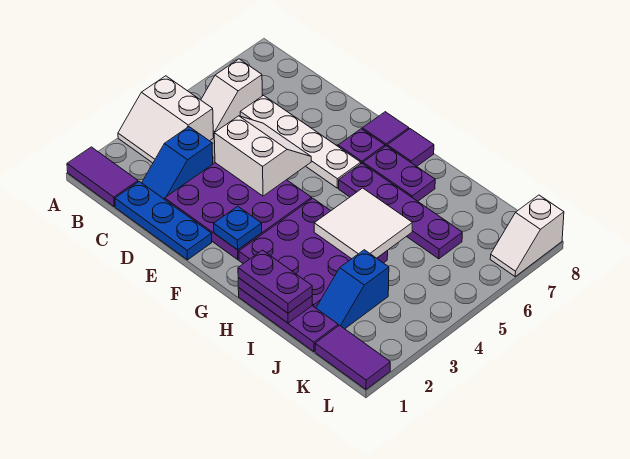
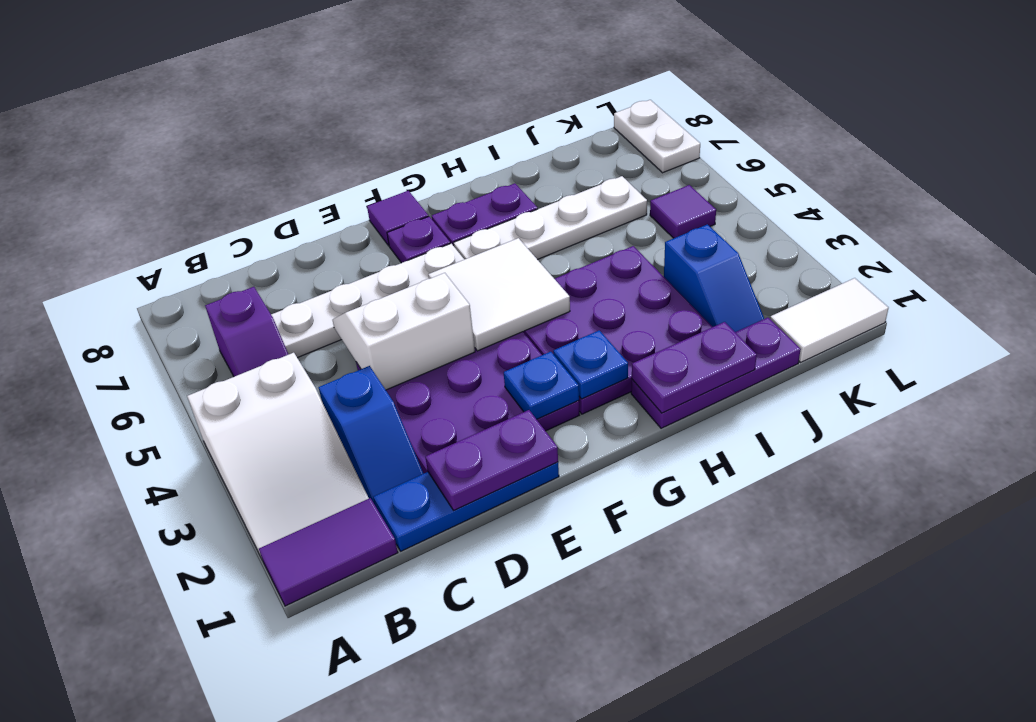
white 2x2 slope [118,76,214,163] -> white 2x3 slope [187,353,369,558]
white 1x2 slope [201,59,262,136] -> purple 1x2 slope [205,287,288,377]
none -> blue 1x1 plate [553,330,628,399]
purple 1x4 plate [339,163,462,259] -> white 1x4 plate [454,176,647,260]
purple 1x1 tile [387,129,434,166] -> purple 1x1 tile moved to [650,185,716,238]
purple 1x2 plate [238,250,312,313] -> purple 1x2 plate moved to [425,410,558,510]
white 2x2 tile [314,188,412,259] -> white 2x2 tile moved to [428,238,570,351]
purple 1x2 tile [315,325,390,389] -> white 1x2 tile [770,278,888,362]
white 1x2 slope [490,195,564,276] -> white 1x2 plate [614,100,700,173]

